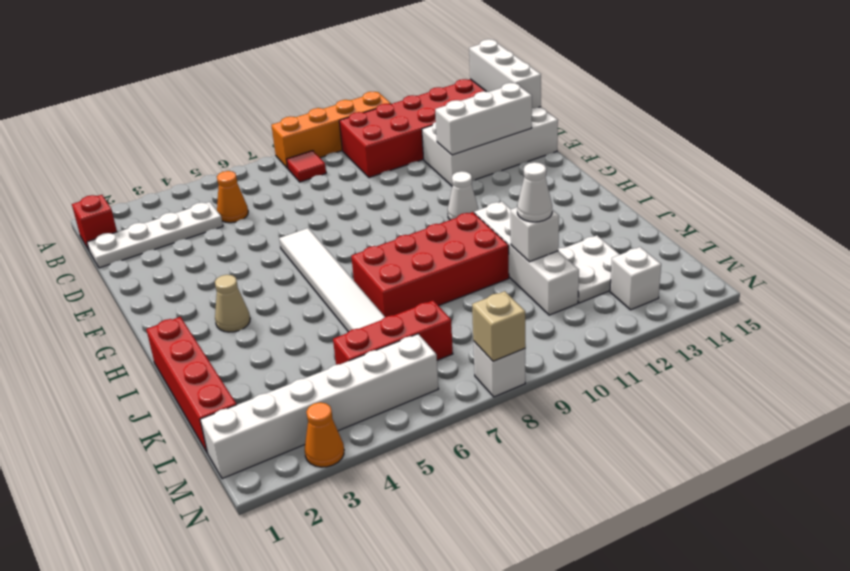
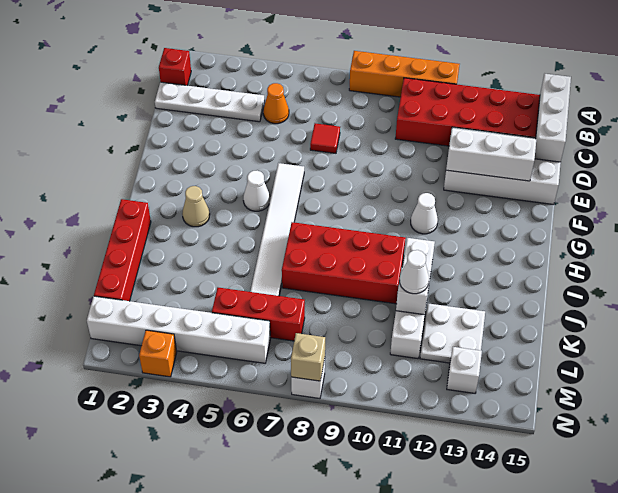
red 1x1 tile [287,151,326,182] -> red 1x1 tile moved to [310,123,340,153]
none -> white 1x1 cone [243,171,270,211]
orange 1x1 cone [305,402,344,467] -> orange 1x1 brick [139,330,177,377]

